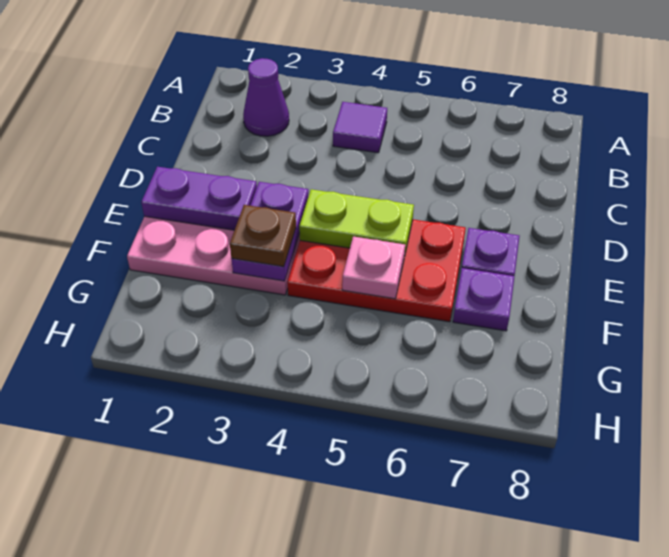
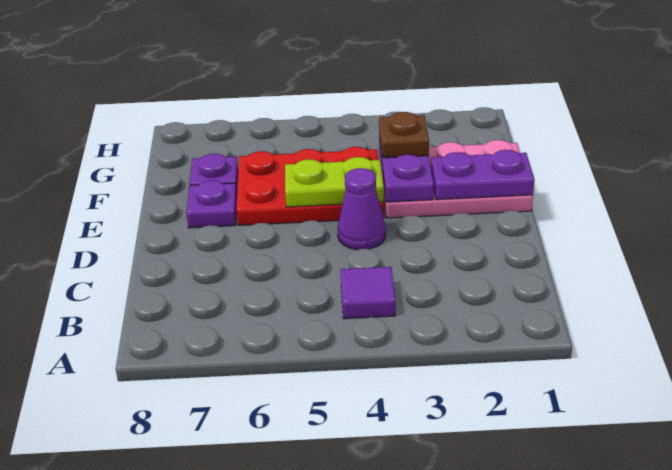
purple 1x1 cone [243,58,289,136] -> purple 1x1 cone moved to [338,168,386,250]
pink 1x1 plate [342,237,405,299] -> none

